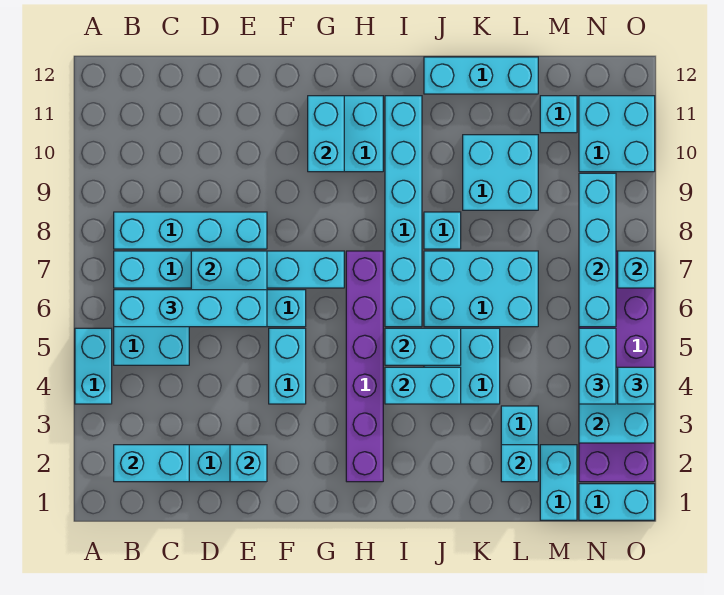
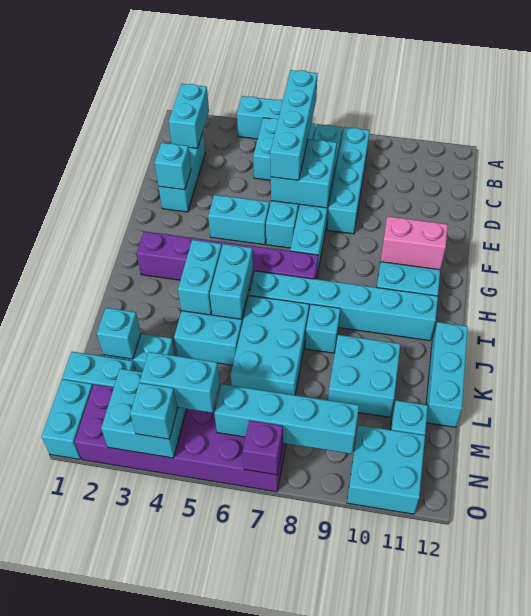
cyan 1x2 brick [308,96,344,172] -> pink 1x2 brick [381,216,448,270]
cyan 1x1 brick [618,251,655,288] -> purple 1x1 brick [243,420,283,475]

